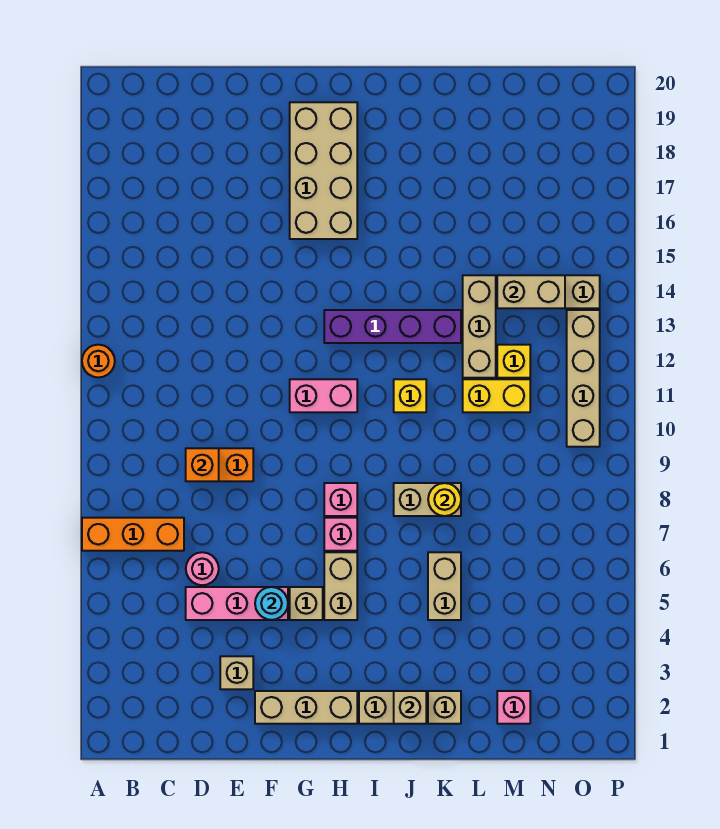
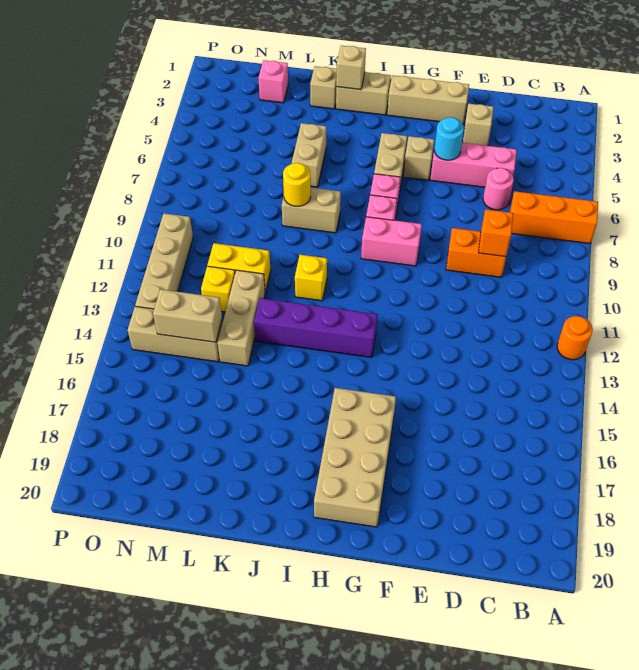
pink 1x2 brick [290,379,357,412] -> pink 1x2 brick moved to [361,217,422,266]

